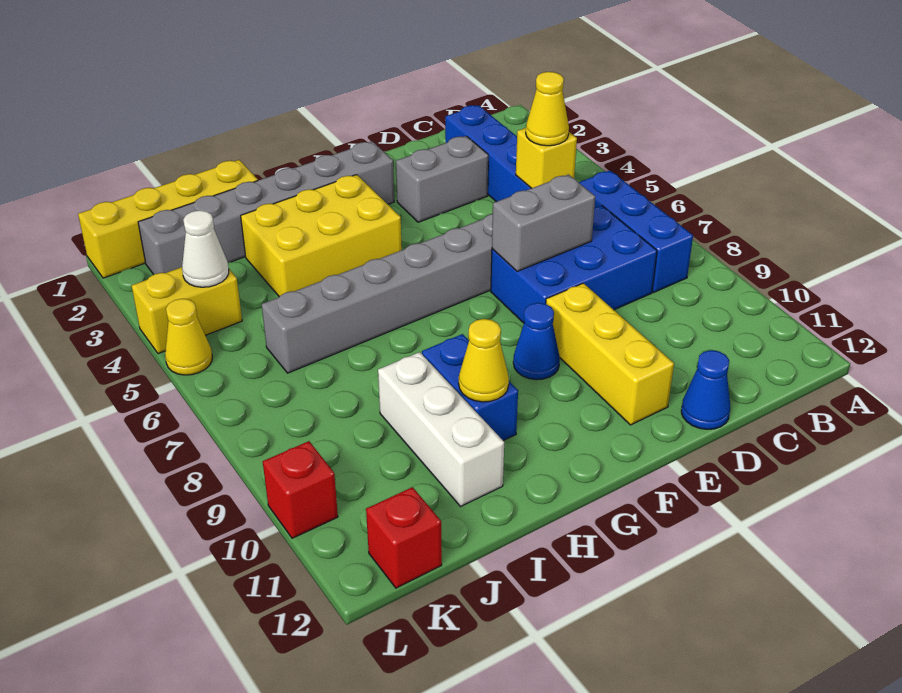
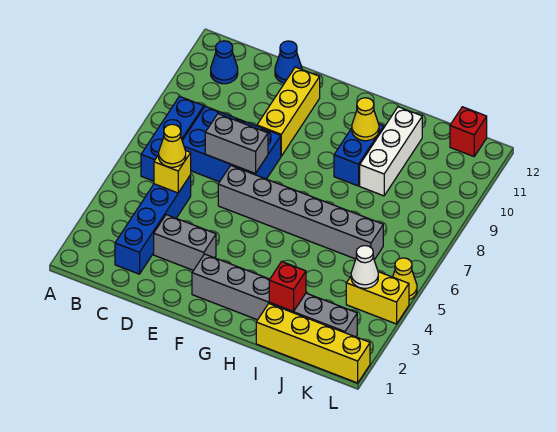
blue 1x1 cone [513,303,560,380] -> blue 1x1 cone moved to [211,41,238,84]
yellow 2x3 brick [241,175,402,297] -> none
red 1x1 brick [263,441,338,538] -> red 1x1 brick moved to [269,262,306,312]

